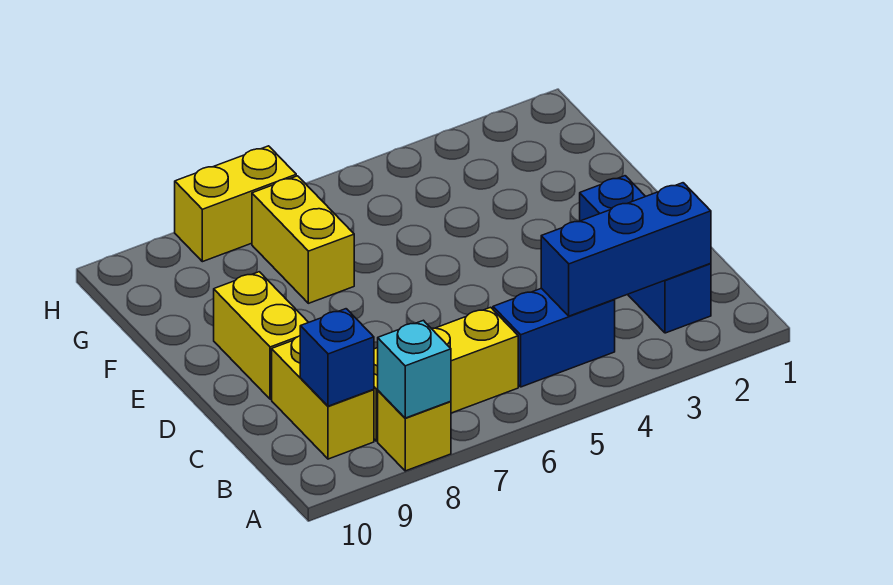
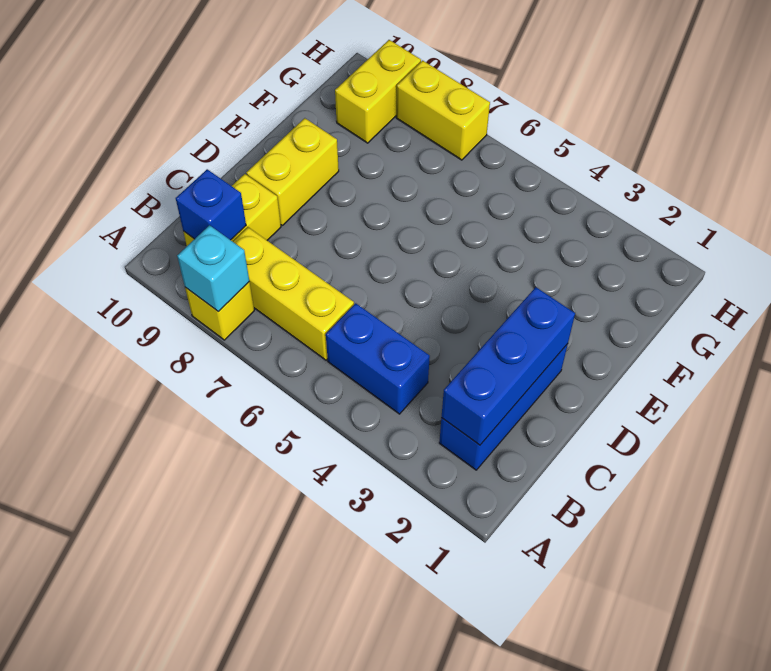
blue 1x3 brick [541,183,711,316] -> blue 1x3 brick turned to [441,287,575,445]
yellow 1x2 brick [252,176,354,303] -> yellow 1x2 brick moved to [335,40,421,143]

